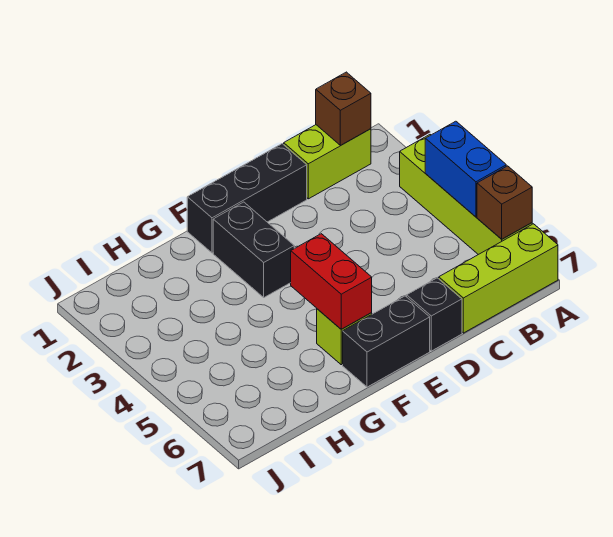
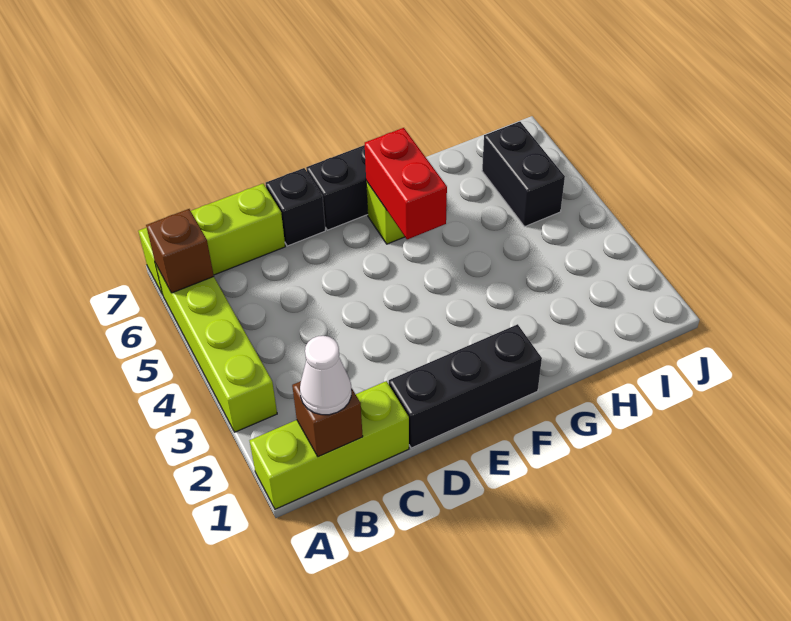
blue 1x2 brick [425,121,506,217] -> none
lime 1x2 brick [284,125,371,199] -> lime 1x3 brick [249,381,409,509]
none -> white 1x1 cone [300,336,351,415]
black 1x2 brick [213,202,294,297] -> black 1x2 brick moved to [482,122,565,226]

